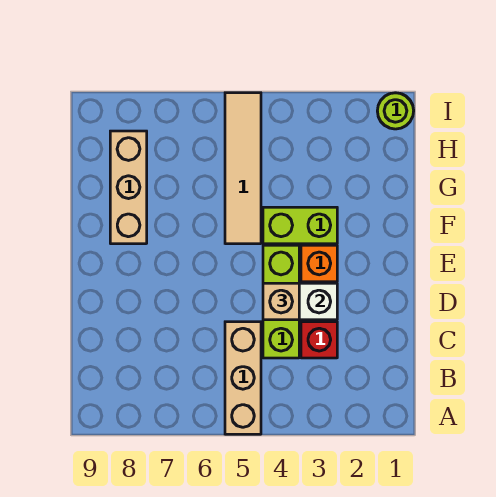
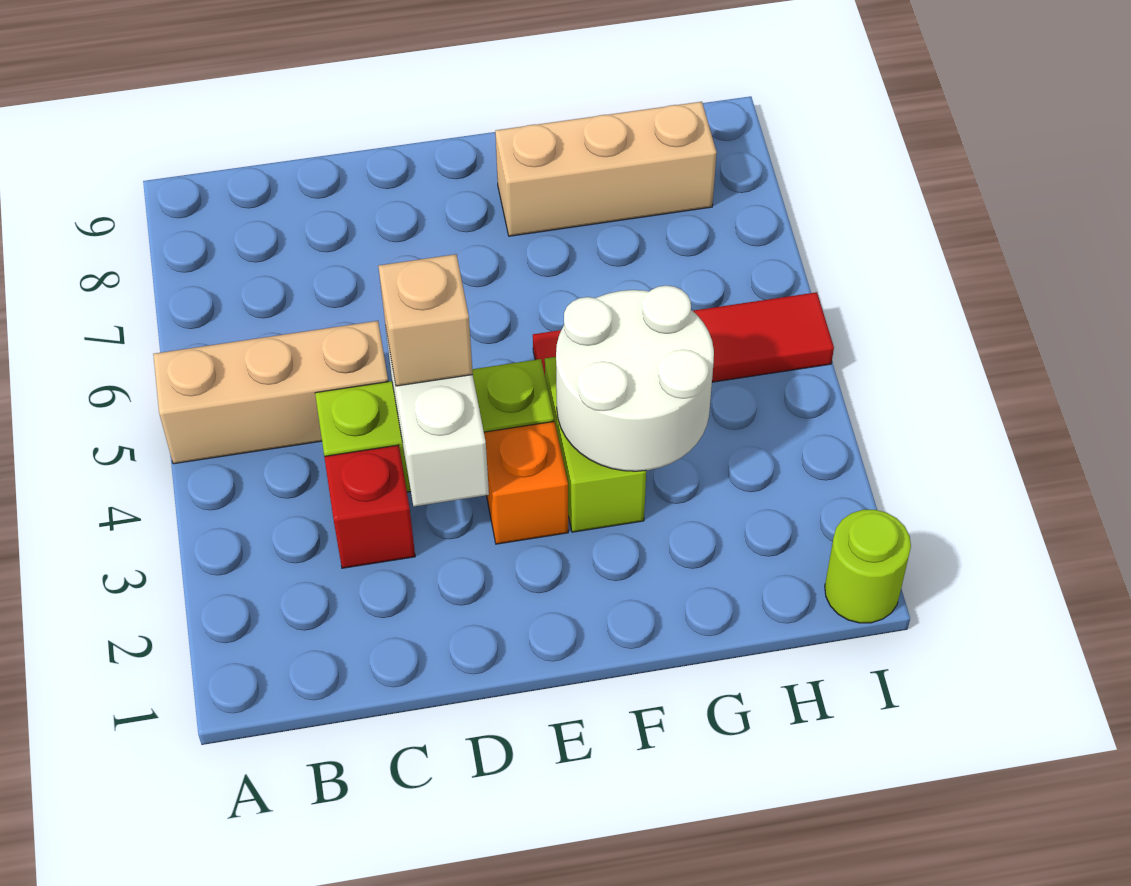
none -> white 2x2 round brick [556,285,714,471]
tan 1x4 tile [225,93,261,244] -> red 1x4 tile [533,292,834,382]

